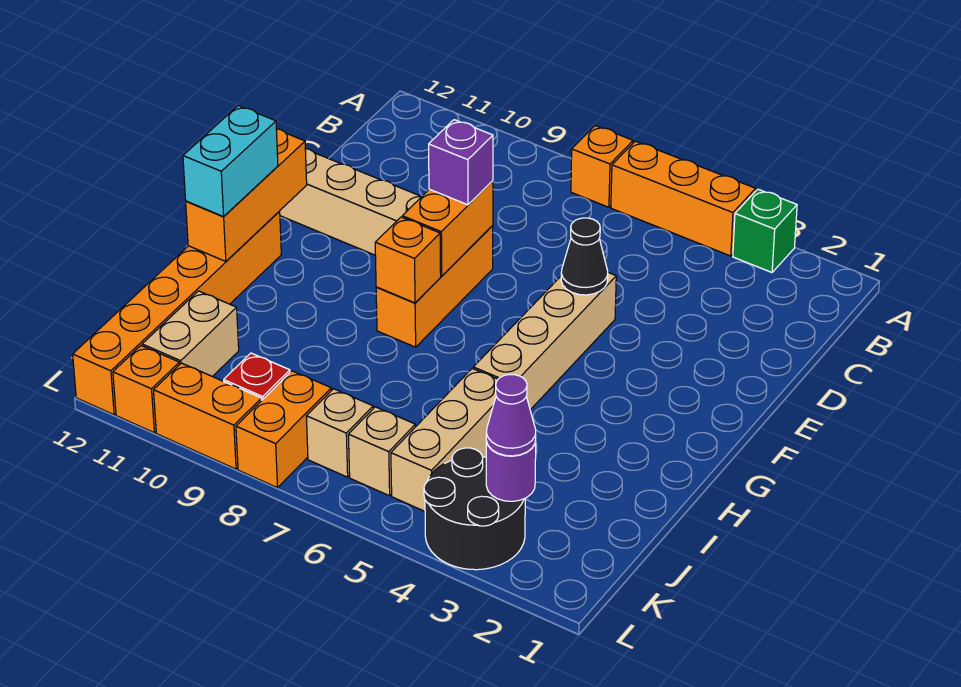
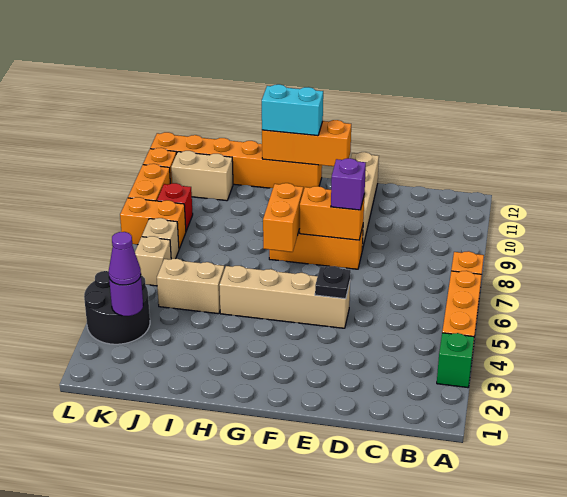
black 1x1 cone [561,218,608,295] -> black 1x1 plate [315,266,351,299]
orange 1x1 brick [375,217,441,303] -> orange 1x2 brick [263,183,303,252]
tan 1x3 brick [391,368,498,511] -> tan 1x2 brick [157,259,224,314]

